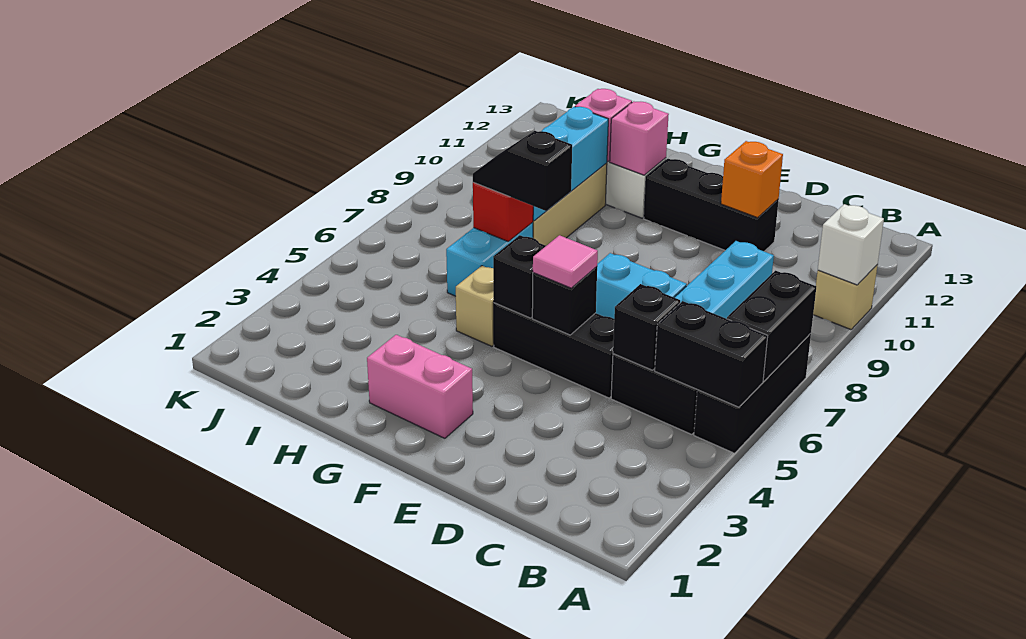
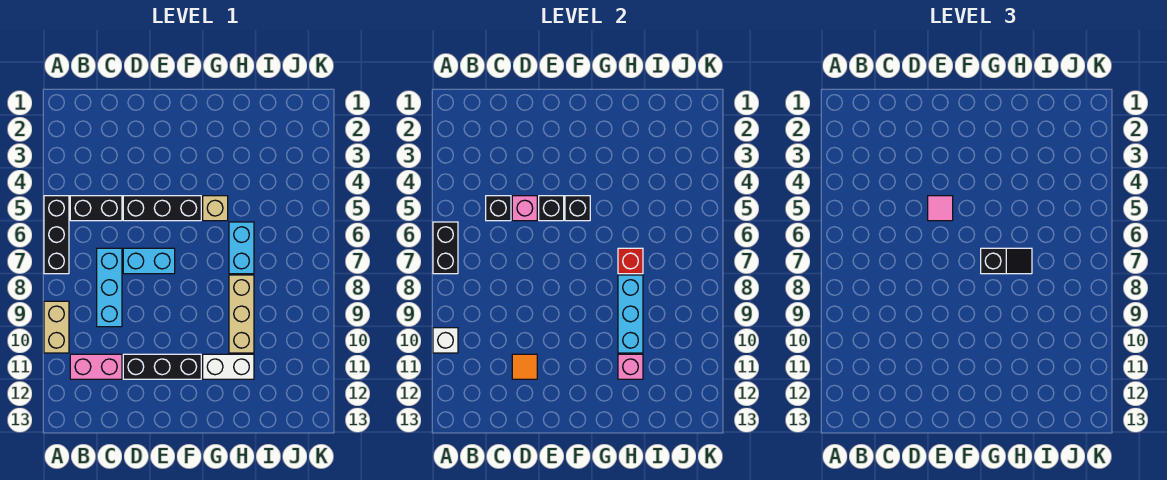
black 1x2 brick [655,301,768,407] -> none
tan 1x1 brick [813,265,877,329] -> tan 1x2 brick [44,301,69,353]
orange 1x1 brick [721,141,783,218] -> orange 1x1 tile [512,354,537,379]
pink 1x2 brick [367,335,473,438] -> pink 1x2 brick moved to [70,354,122,379]
pink 1x1 brick [610,101,669,175] -> pink 1x1 brick moved to [512,196,537,221]

